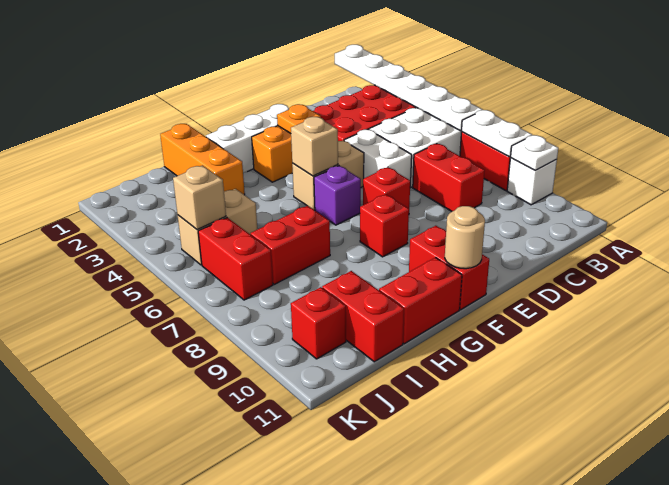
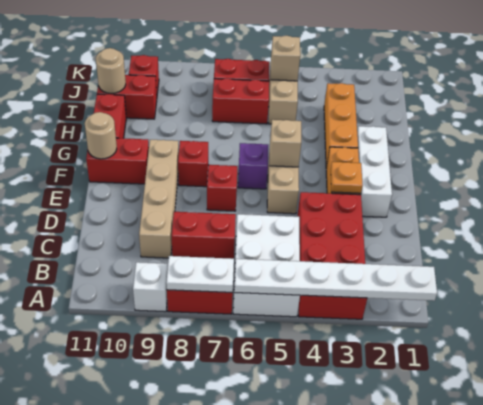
white 1x1 plate [511,135,558,170] -> none
none -> tan 1x4 brick [139,140,179,258]
white 1x2 brick [344,130,412,187] -> none
orange 1x3 brick [160,124,245,195] -> orange 1x3 brick turned to [324,83,358,168]
red 1x2 brick [251,206,330,284] -> red 1x2 brick turned to [212,78,269,124]
none -> tan 1x1 round brick [96,48,126,94]

